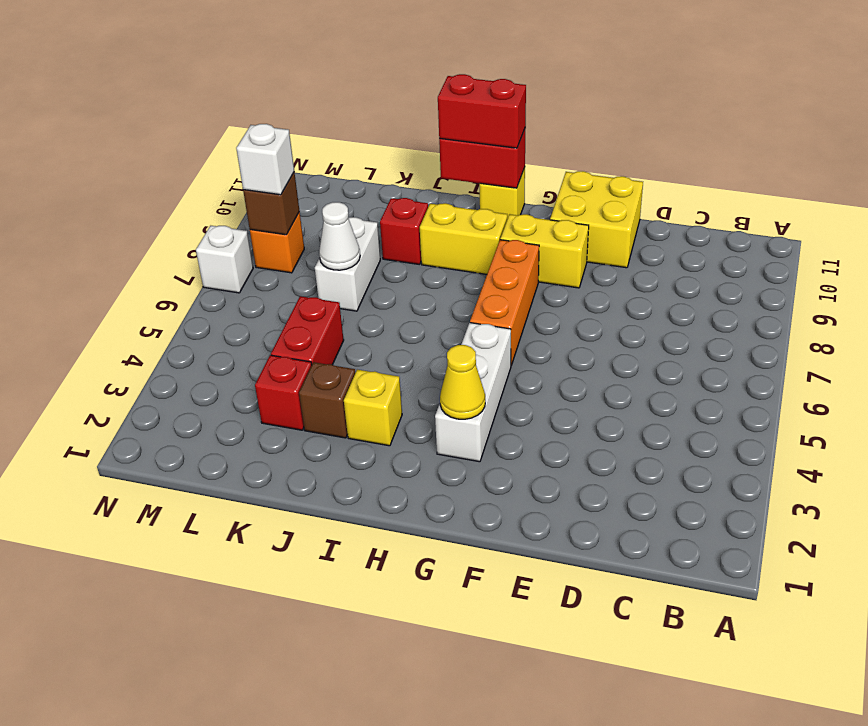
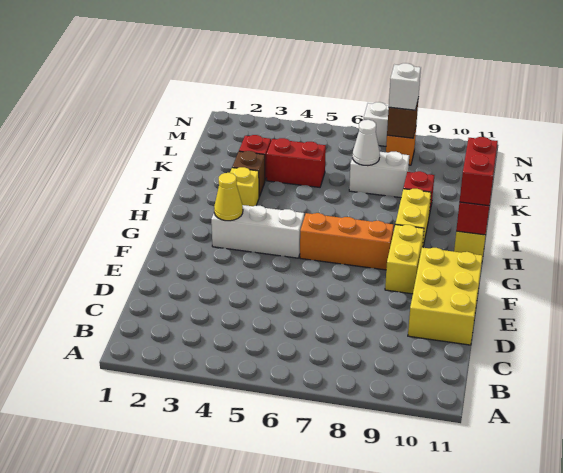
yellow 2x2 brick [550,171,643,268] -> yellow 2x3 brick [408,247,483,345]

